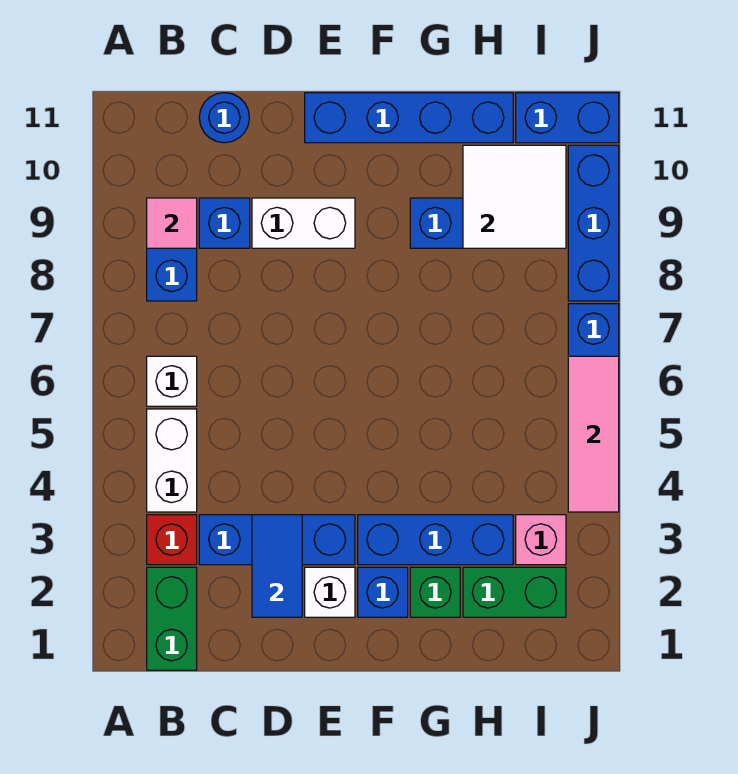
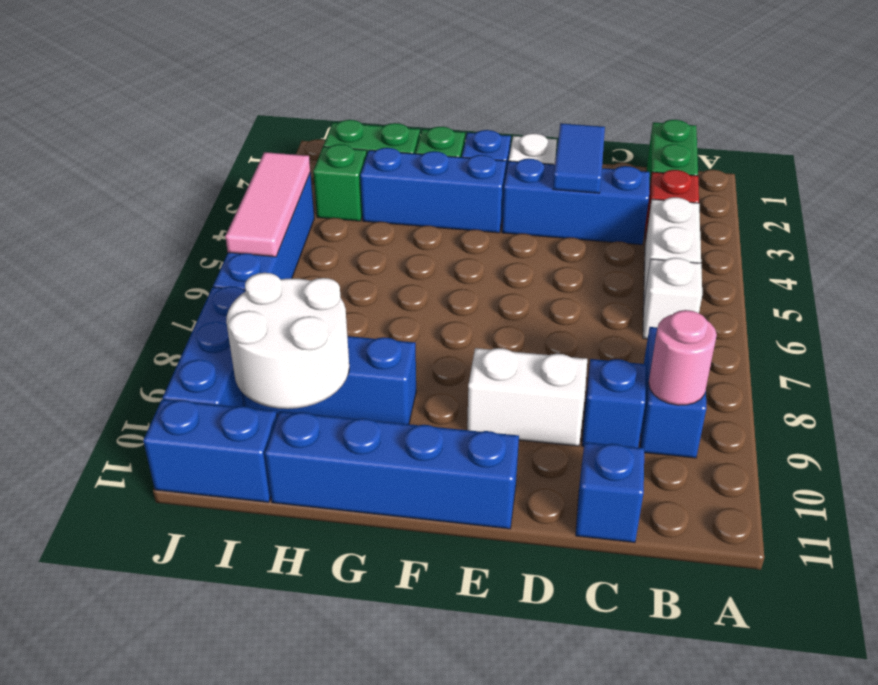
pink 1x1 tile [147,198,197,248] -> pink 1x1 round brick [649,310,717,405]
blue 1x1 round brick [199,93,249,143] -> blue 1x1 brick [576,442,644,542]
white 2x2 tile [463,145,566,248] -> white 2x2 round brick [226,273,349,409]
pink 1x1 brick [516,515,566,565] -> green 1x1 brick [313,144,367,221]

